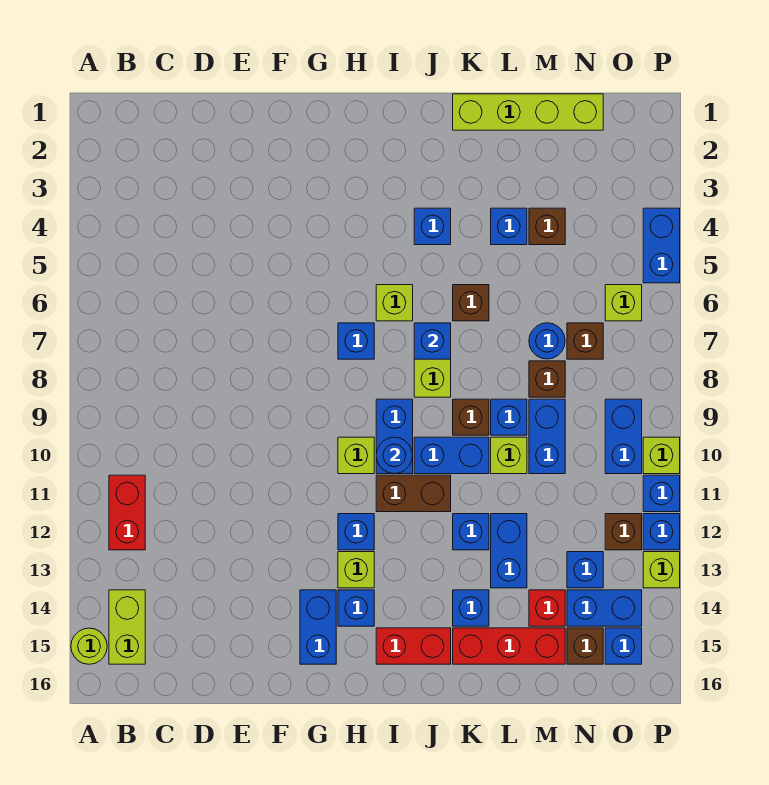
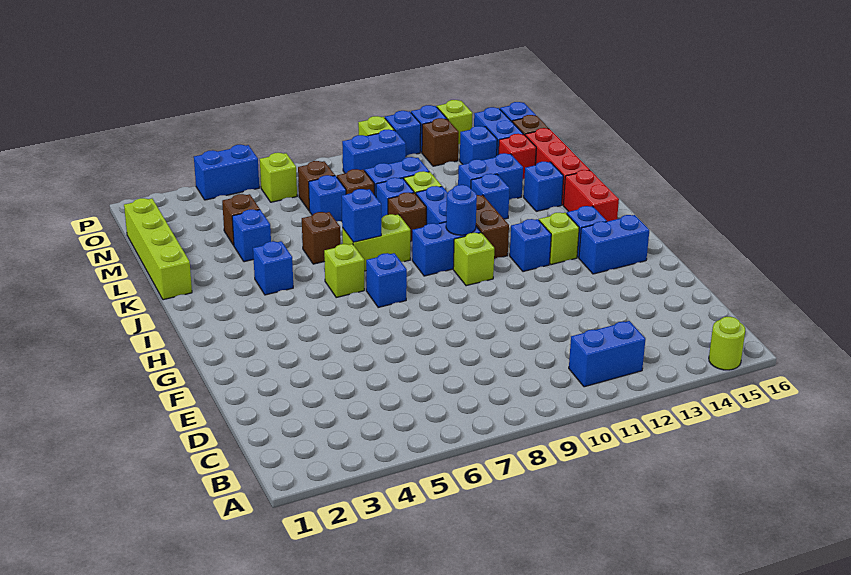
red 1x2 brick [109,475,145,550] -> blue 1x2 brick [569,321,645,387]
lime 1x2 brick [109,590,145,664] -> none
blue 1x1 round brick [529,323,565,359] -> blue 1x1 brick [309,175,346,221]

